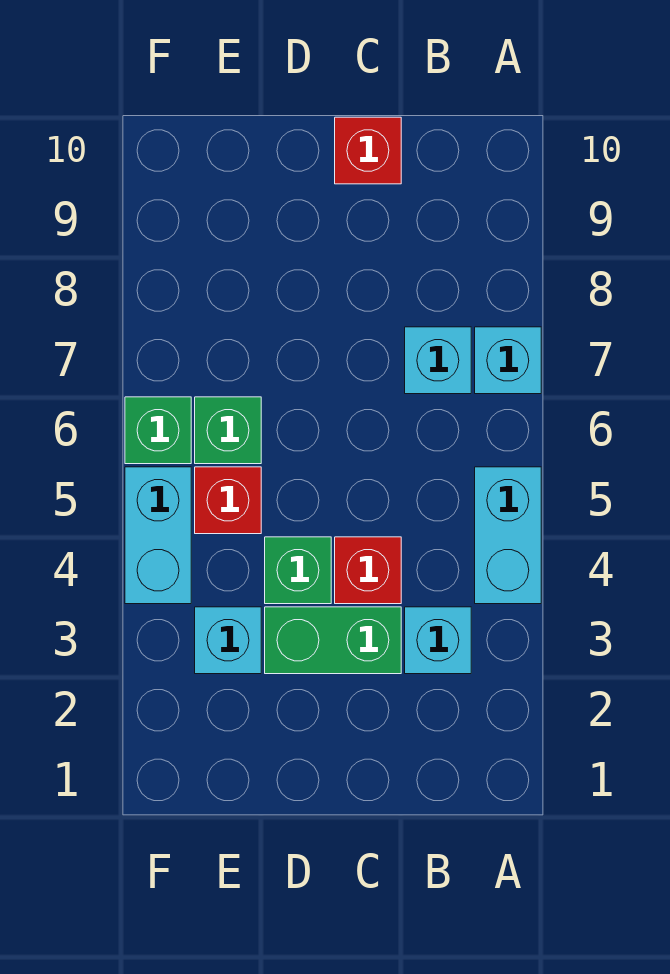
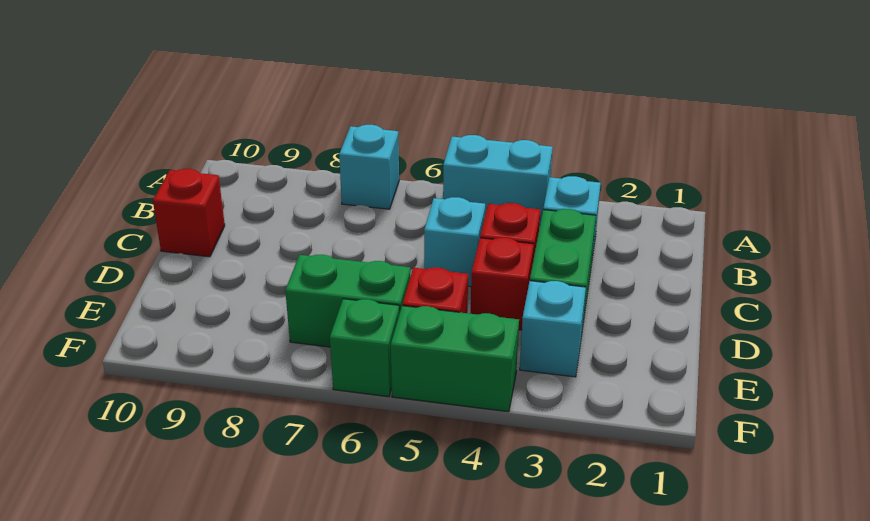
cyan 1x1 brick [405,327,471,394] -> cyan 1x1 brick moved to [424,197,485,287]
green 1x1 brick [265,537,331,604] -> red 1x1 brick [471,238,534,330]
green 1x1 brick [195,397,261,464] -> green 1x2 brick [285,255,411,347]
cyan 1x2 brick [125,467,191,604] -> green 1x2 brick [391,306,519,412]

